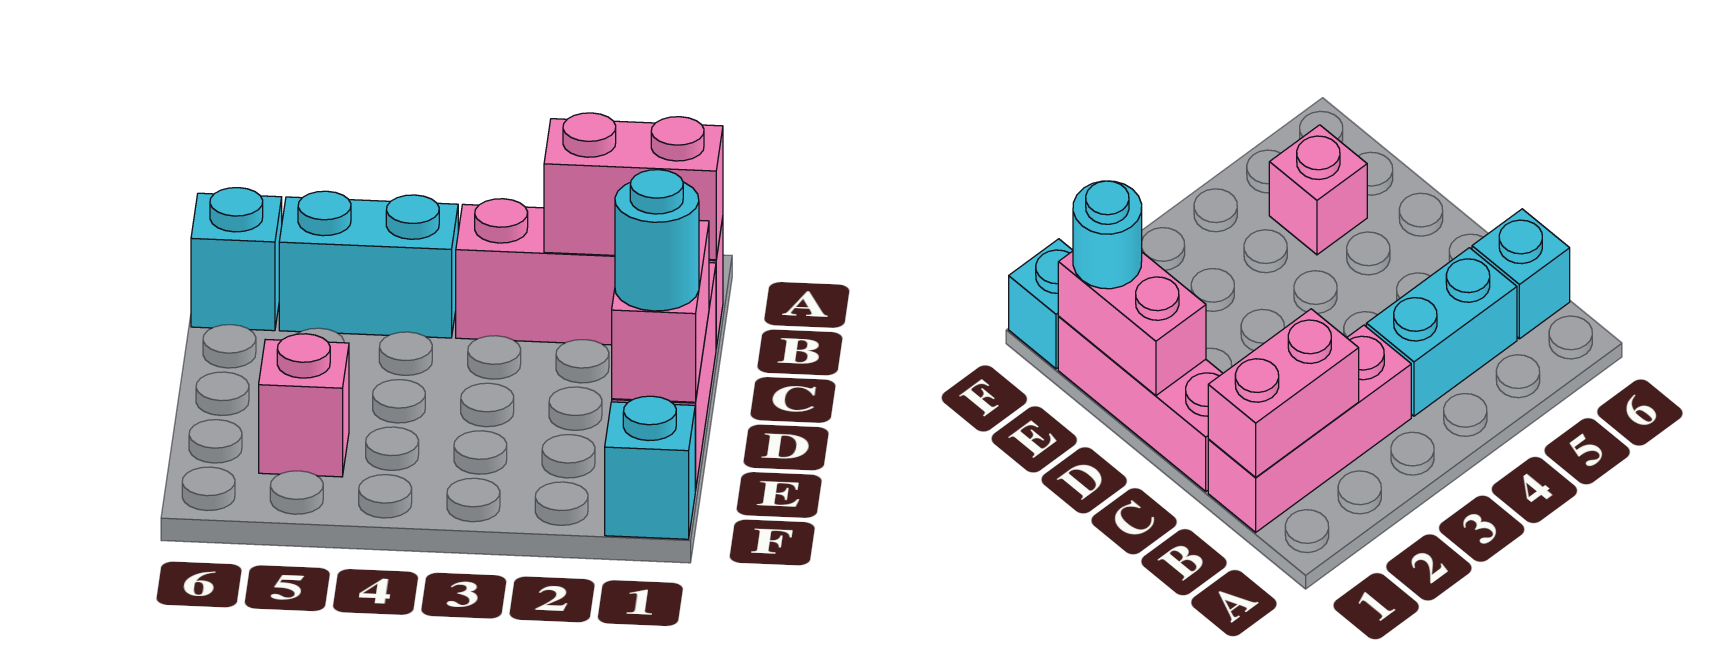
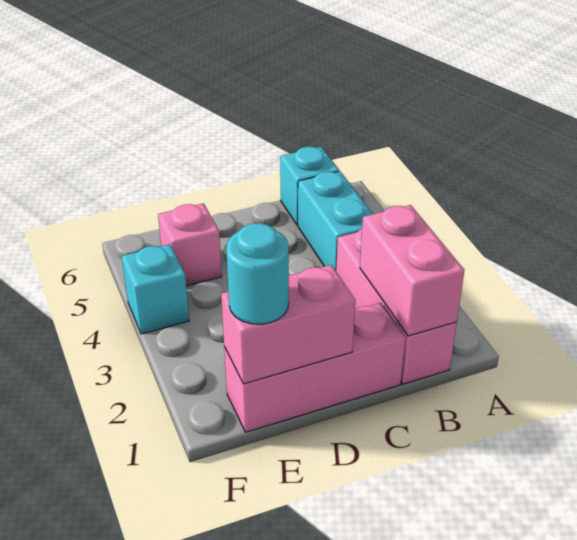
cyan 1x1 brick [605,396,695,539] -> cyan 1x1 brick moved to [122,244,189,334]

